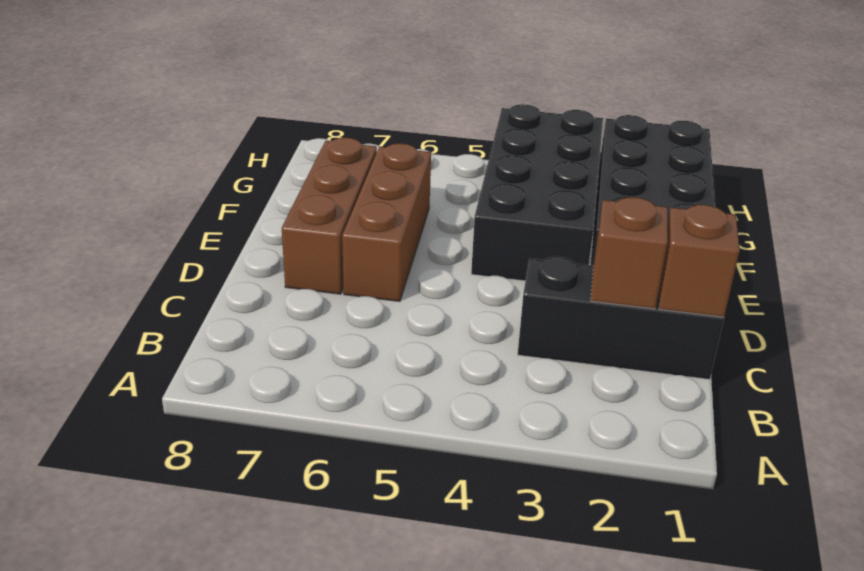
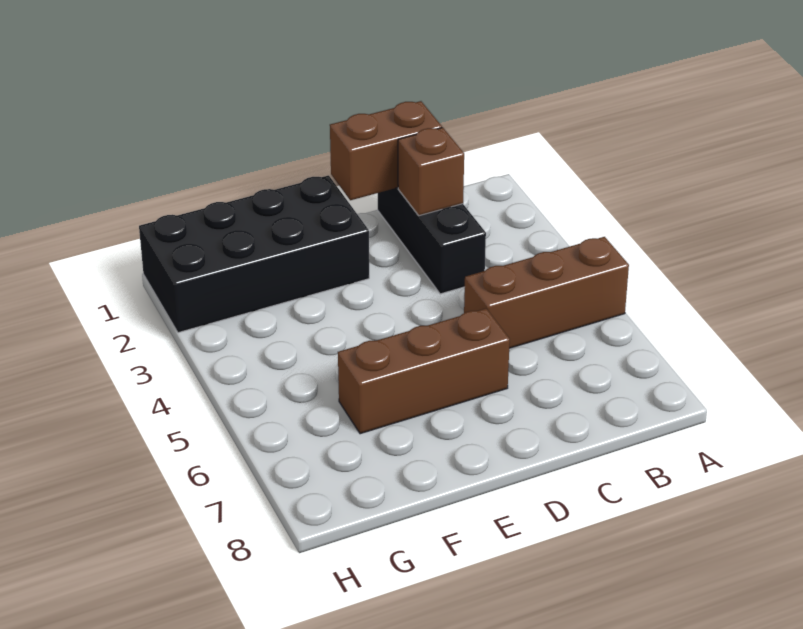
brown 1x1 brick [659,205,740,317] -> brown 1x2 brick [330,101,442,200]
brown 1x3 brick [282,138,377,294] -> brown 1x3 brick moved to [464,237,629,348]
black 2x4 brick [471,104,603,281] -> none

